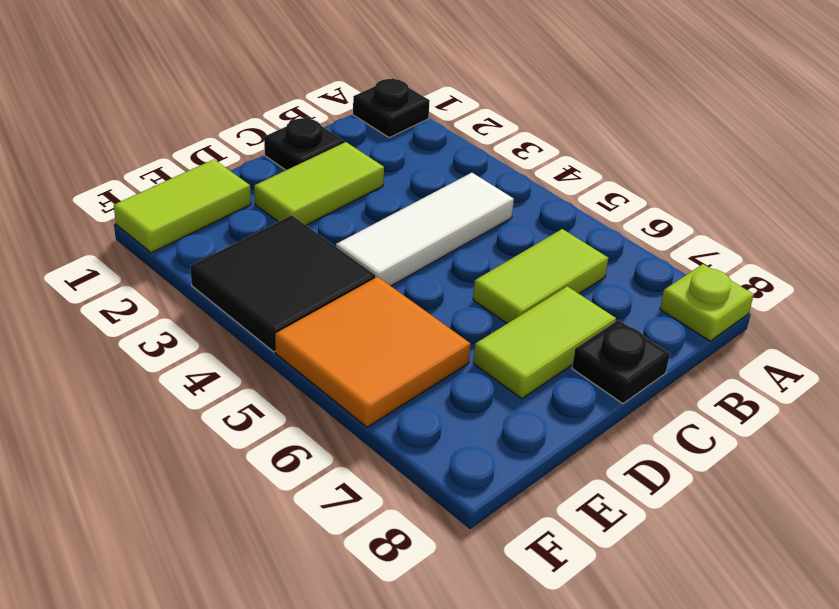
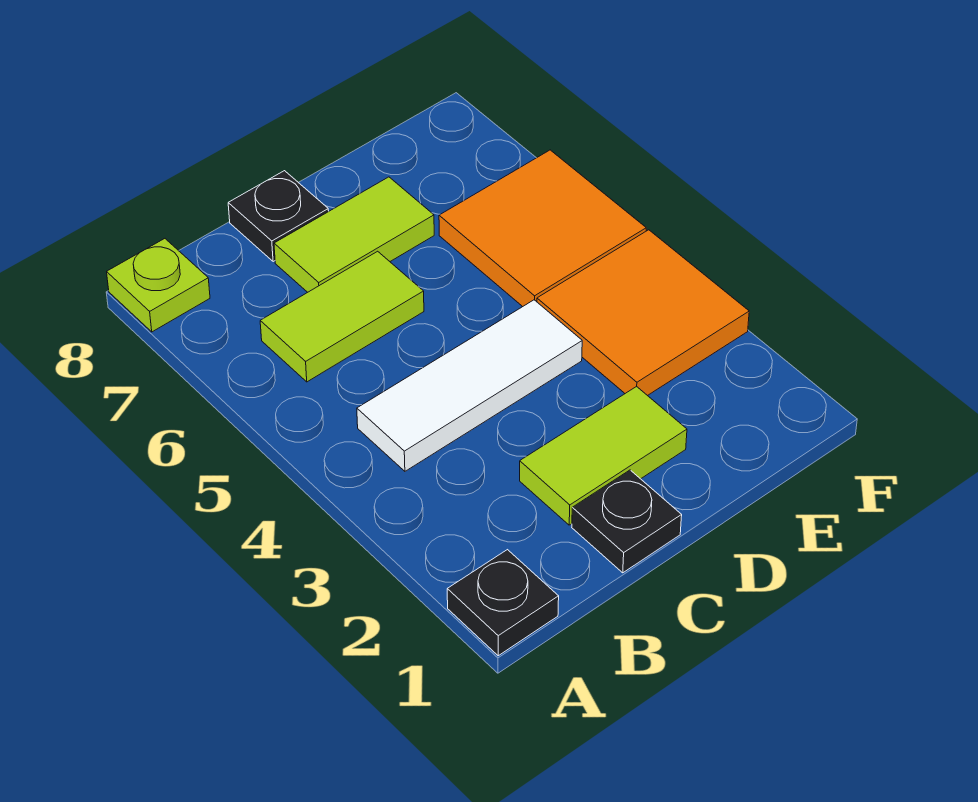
lime 1x2 tile [114,159,251,253] -> none
black 2x2 tile [190,215,376,352] -> orange 2x2 tile [537,230,749,396]

